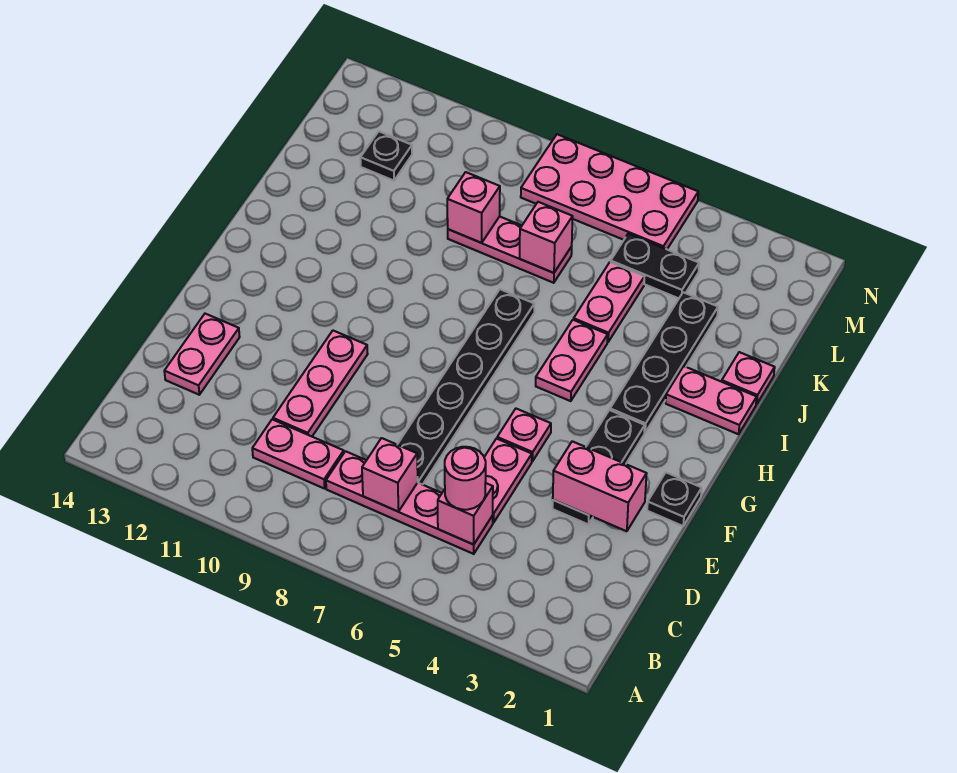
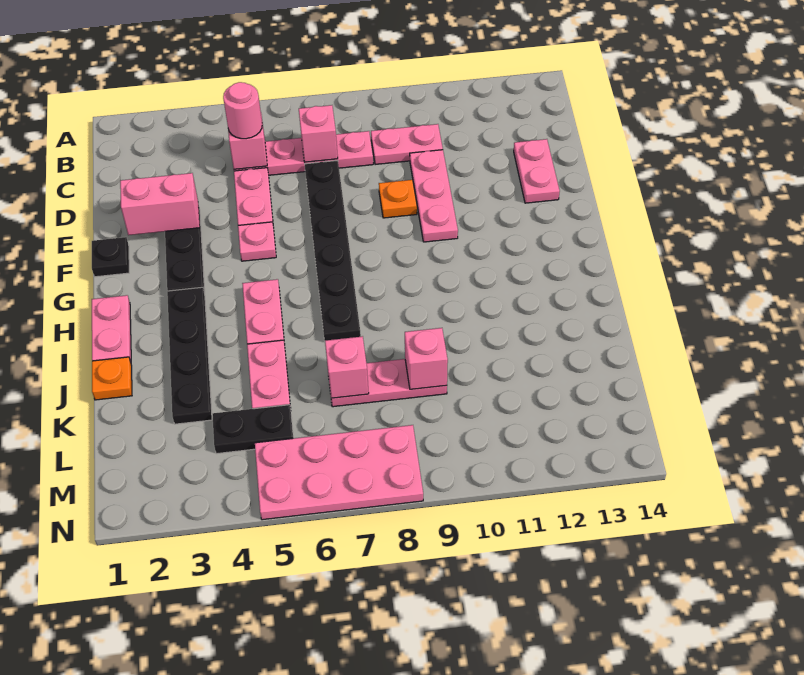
none -> orange 1x1 plate [379,180,417,218]
pink 1x2 plate [666,366,757,434] -> pink 1x2 plate turned to [92,295,131,362]
pink 1x1 plate [722,352,775,404] -> orange 1x1 plate [92,357,132,400]
black 1x1 plate [360,131,412,181] -> none

